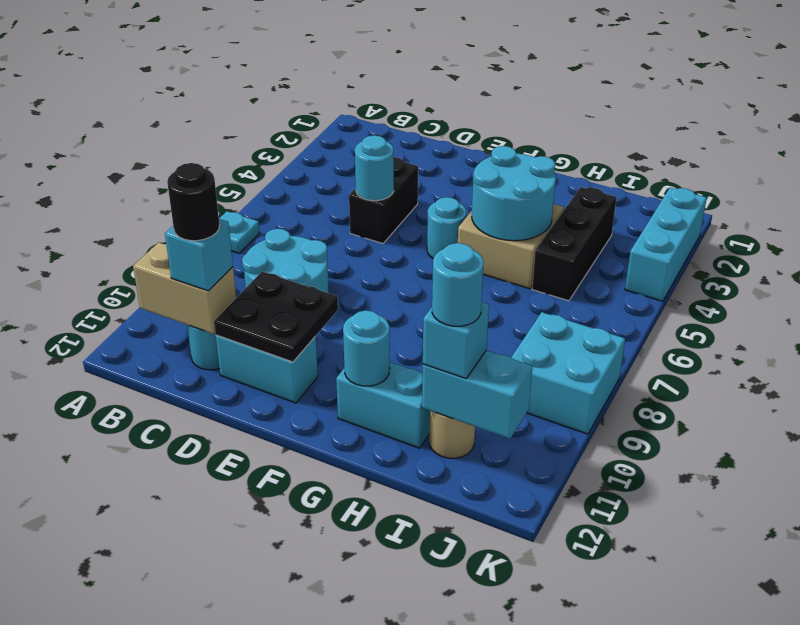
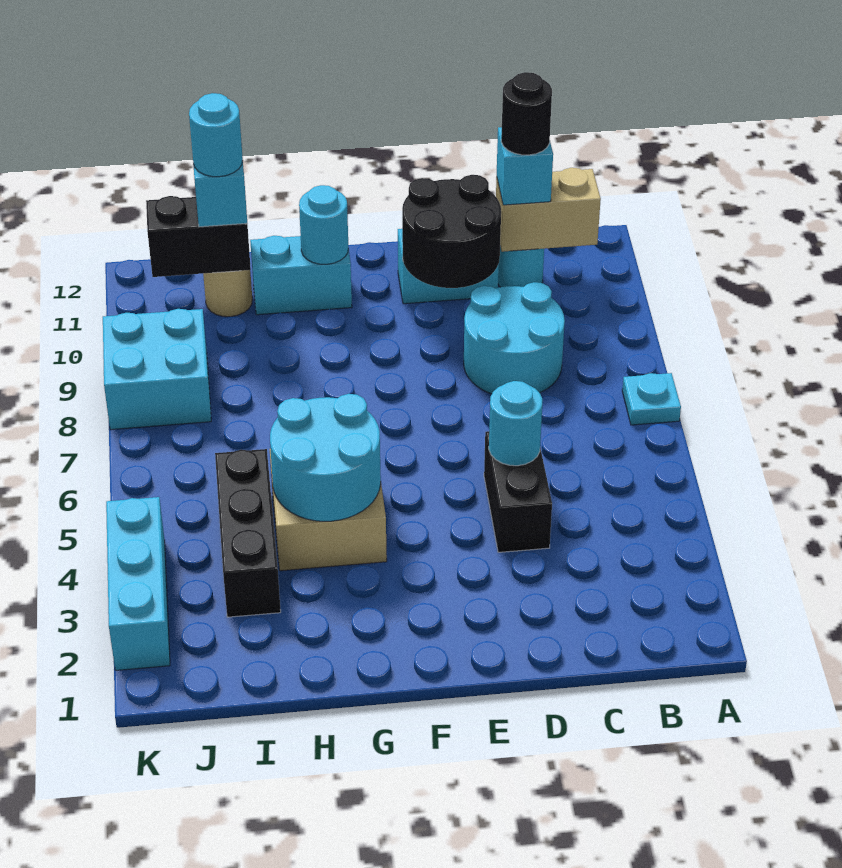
black 2x2 plate [214,272,338,362] -> black 2x2 round brick [402,175,501,288]
cyan 1x1 round brick [427,197,466,258] -> none
cyan 1x2 brick [422,351,533,439] -> black 1x2 brick [146,196,251,277]

